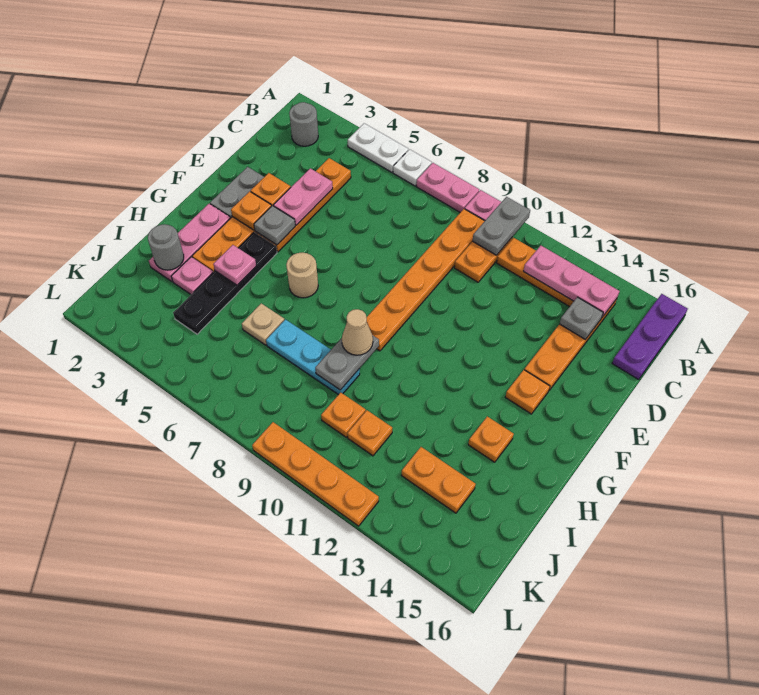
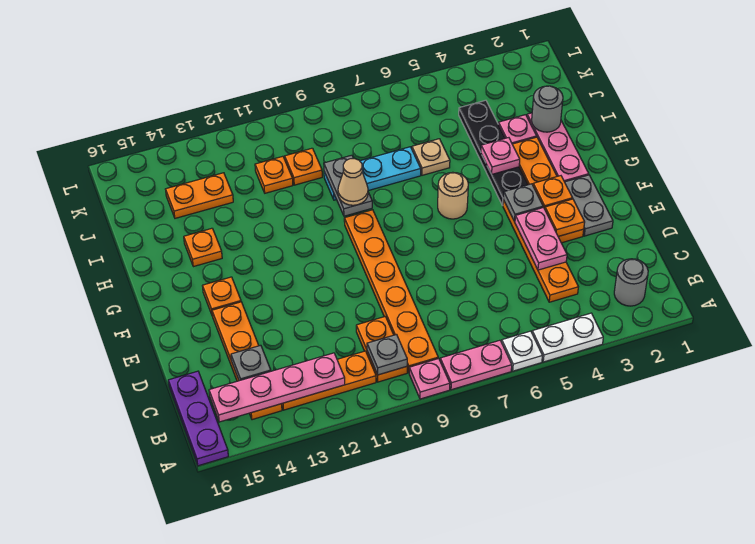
grey 1x2 plate [473,197,530,255] -> grey 1x1 plate [367,335,407,375]
pink 1x3 plate [524,246,619,317] -> pink 1x4 plate [209,353,345,422]
orange 1x4 plate [252,422,379,526] -> none

